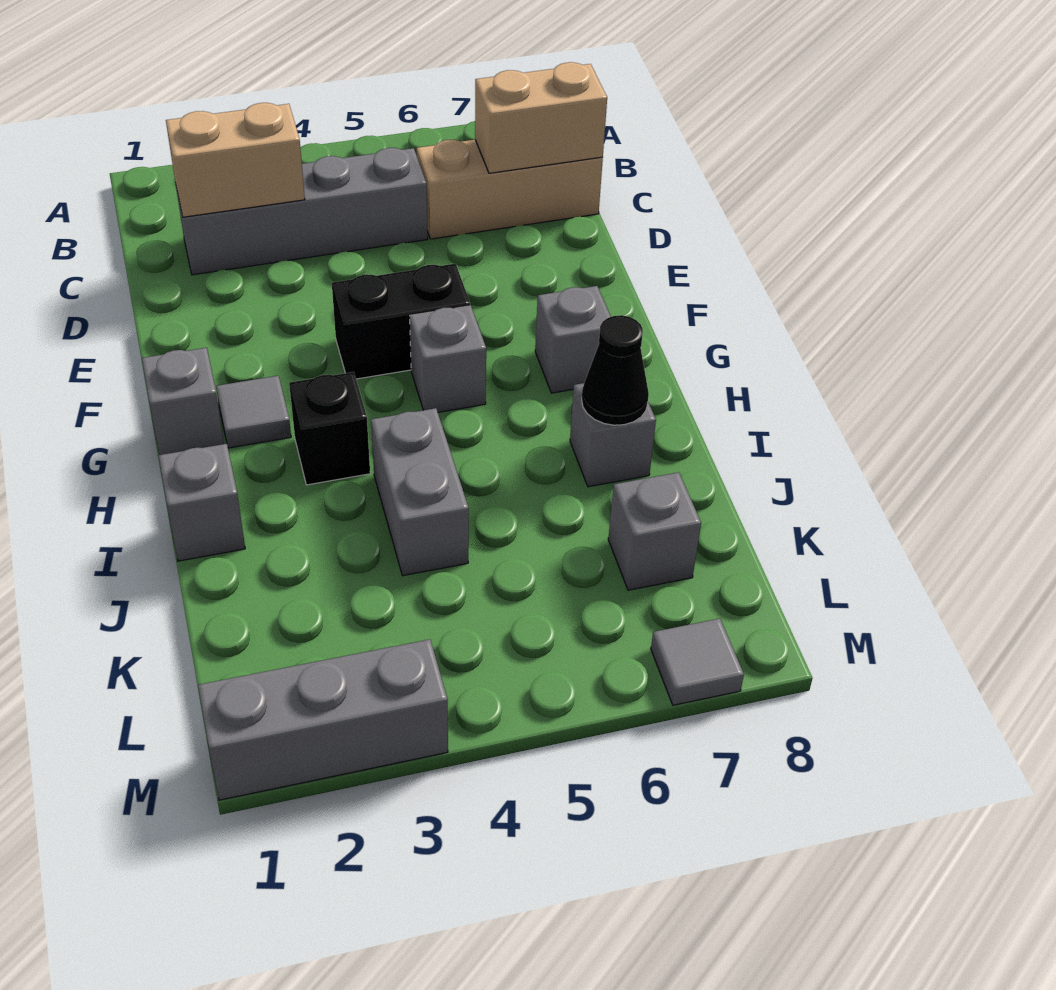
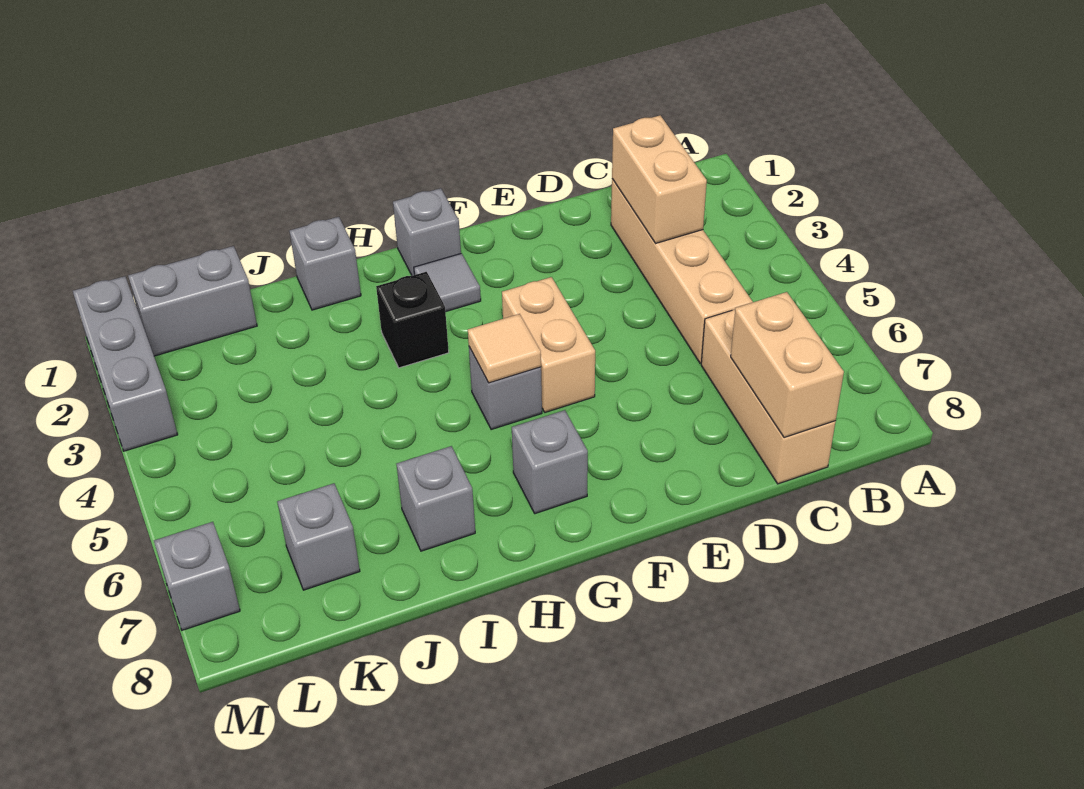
grey 1x4 brick [176,148,428,275] -> tan 1x4 brick [611,179,753,363]
black 1x2 brick [332,264,470,379] -> tan 1x2 brick [502,277,595,412]
none -> tan 1x1 tile [468,314,541,383]
grey 1x2 brick [371,408,469,576] -> grey 1x2 brick moved to [128,246,257,356]
black 1x1 cone [582,315,649,425] -> none
grey 1x1 tile [651,619,744,705] -> grey 1x1 brick [154,522,240,630]

